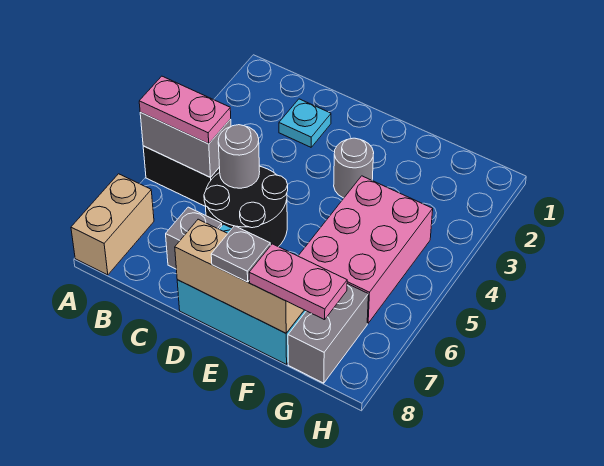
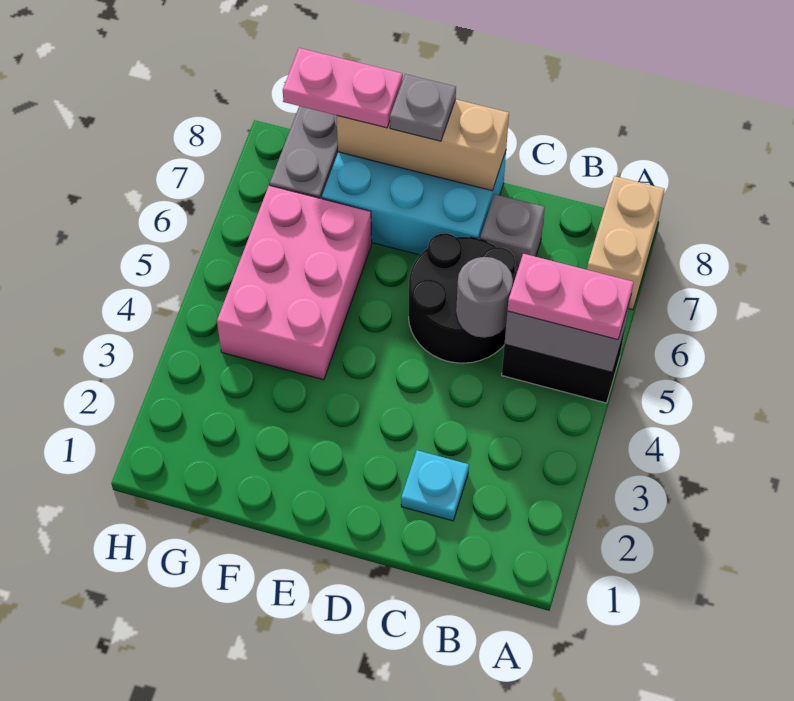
grey 1x1 round brick [334,138,374,198] -> none

